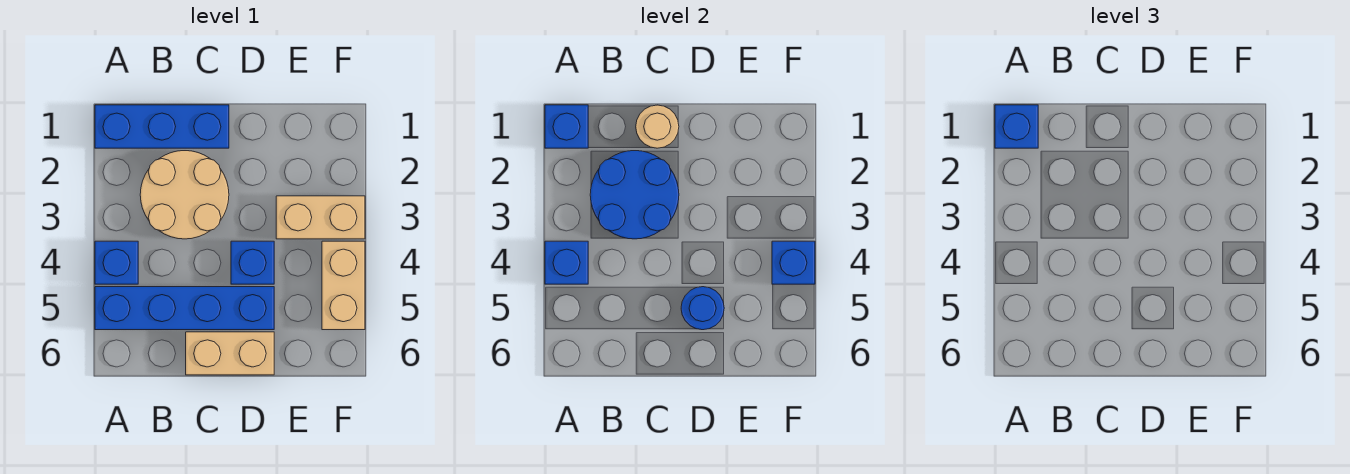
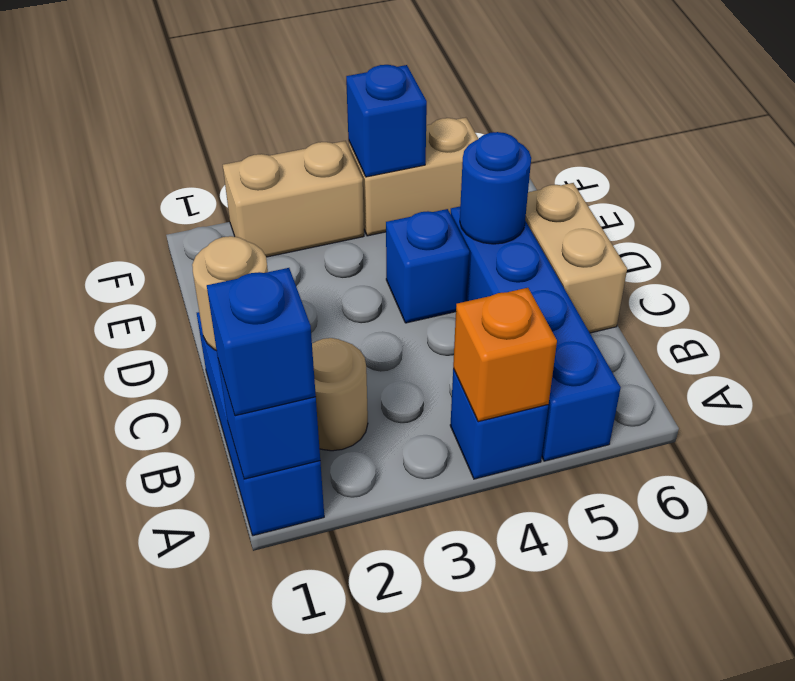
blue 1x1 brick [545,241,588,284] -> orange 1x1 brick [453,288,557,422]
tan 2x2 round brick [140,151,229,239] -> tan 1x1 round brick [312,338,368,451]
blue 2x2 round brick [590,151,679,239] -> none
tan 1x2 brick [276,196,365,239] -> tan 1x2 brick turned to [223,141,364,257]

